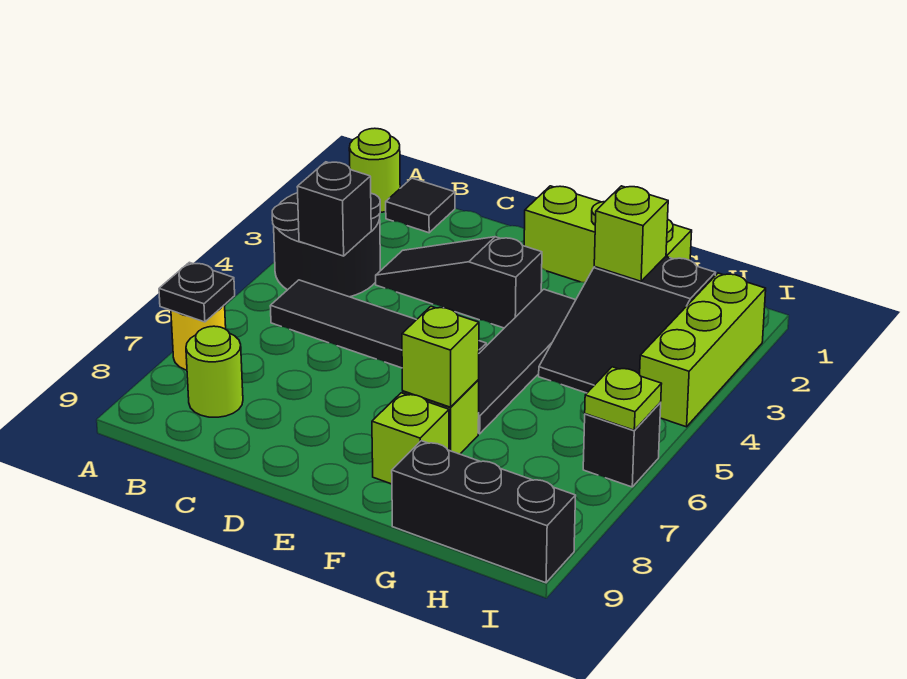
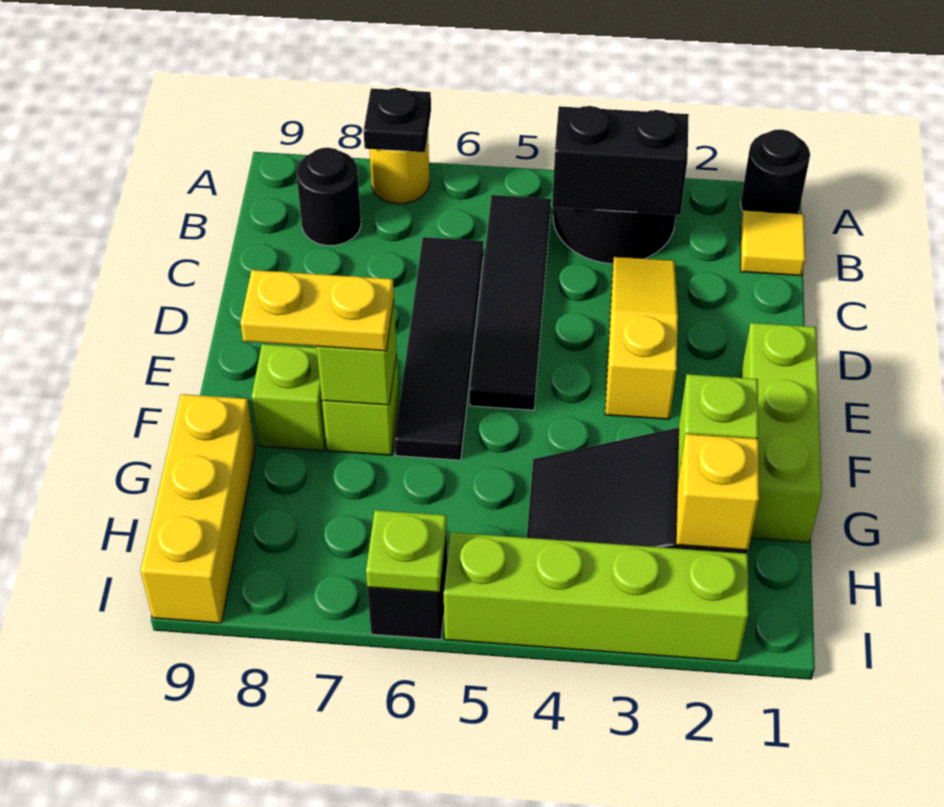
lime 1x1 round brick [349,128,400,213] -> black 1x1 round brick [741,129,810,214]
black 1x1 tile [386,178,455,233] -> yellow 1x1 tile [741,211,805,276]
black 1x1 brick [297,162,371,256] -> black 1x2 brick [552,106,689,215]
lime 1x1 round brick [186,326,243,417] -> black 1x1 round brick [297,148,361,246]
black 1x3 slope [376,237,542,328] -> yellow 1x3 slope [605,257,678,419]
black 1x4 tile [478,289,575,434] -> black 1x4 tile turned to [395,237,483,460]
none -> yellow 1x2 plate [240,270,394,351]
black 1x3 brick [392,441,576,583] -> yellow 1x3 brick [140,394,255,623]
none -> yellow 1x1 brick [676,434,759,550]
lime 1x3 brick [640,273,766,427] -> lime 1x4 brick [444,532,748,661]

